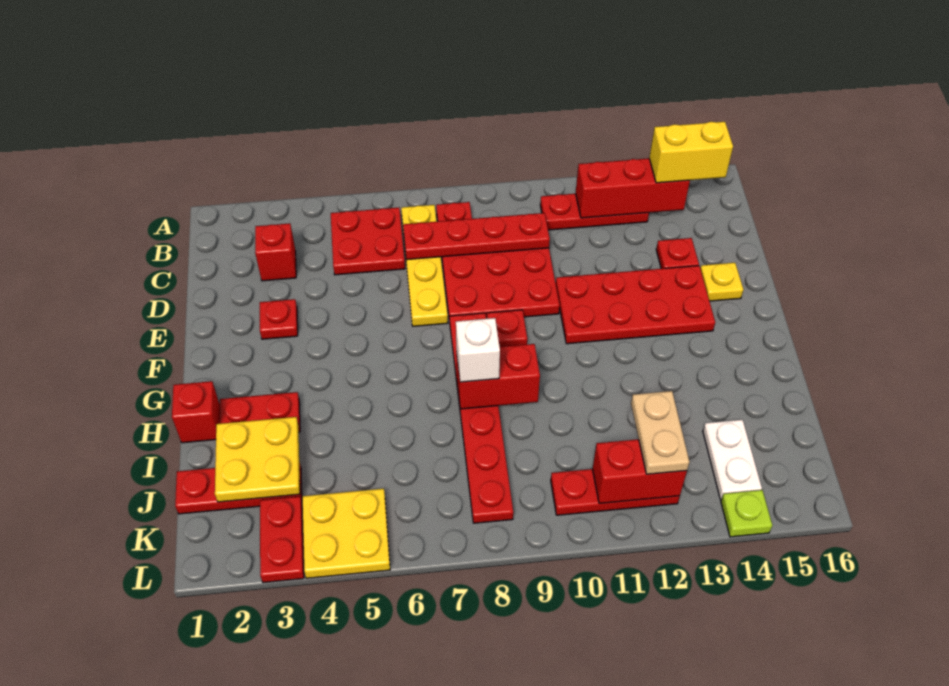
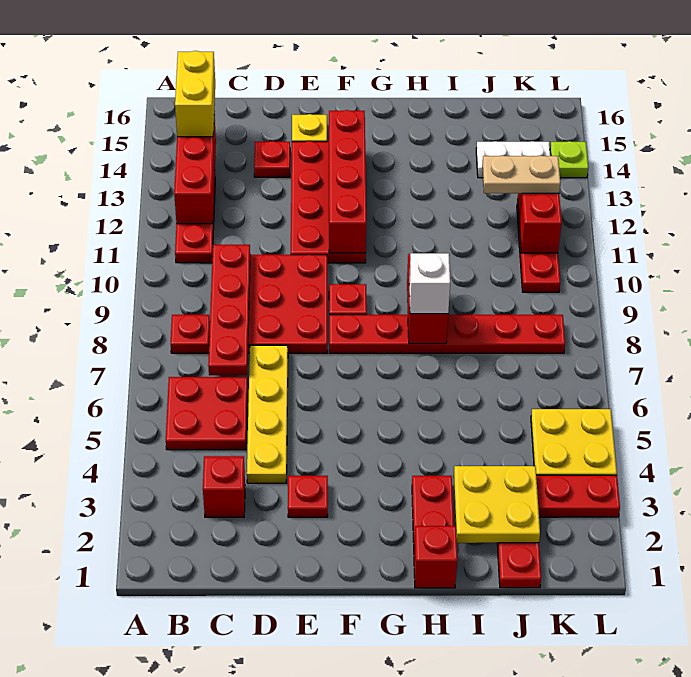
yellow 1x4 plate [401,205,448,326] -> yellow 1x4 plate turned to [247,345,288,483]
none -> red 1x4 brick [329,110,366,253]

